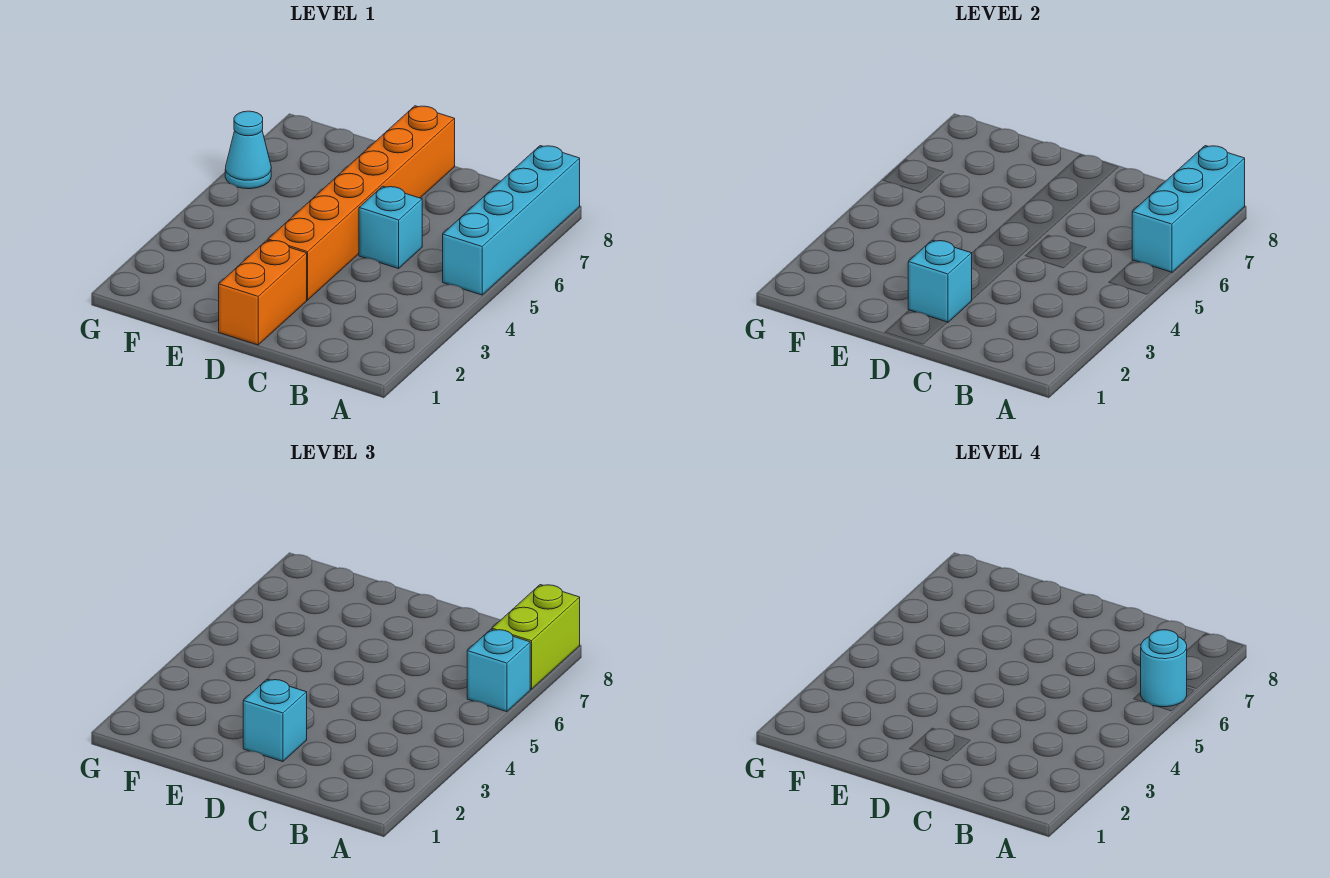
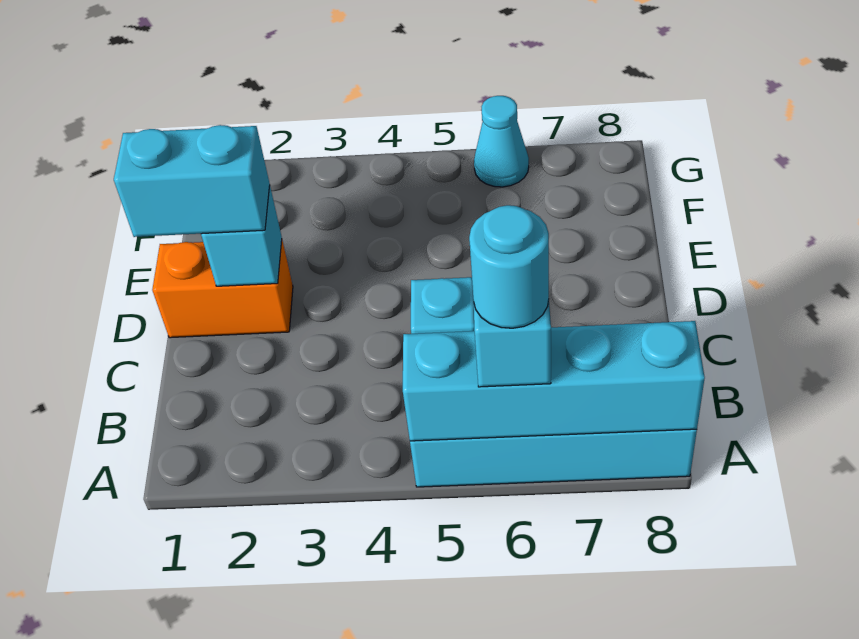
cyan 1x3 brick [1132,146,1245,273] -> cyan 1x4 brick [403,321,705,441]
lime 1x2 brick [492,585,580,689] -> none
cyan 1x1 brick [243,679,307,762] -> cyan 1x2 brick [114,125,270,237]
orange 1x6 brick [268,106,455,300] -> none

